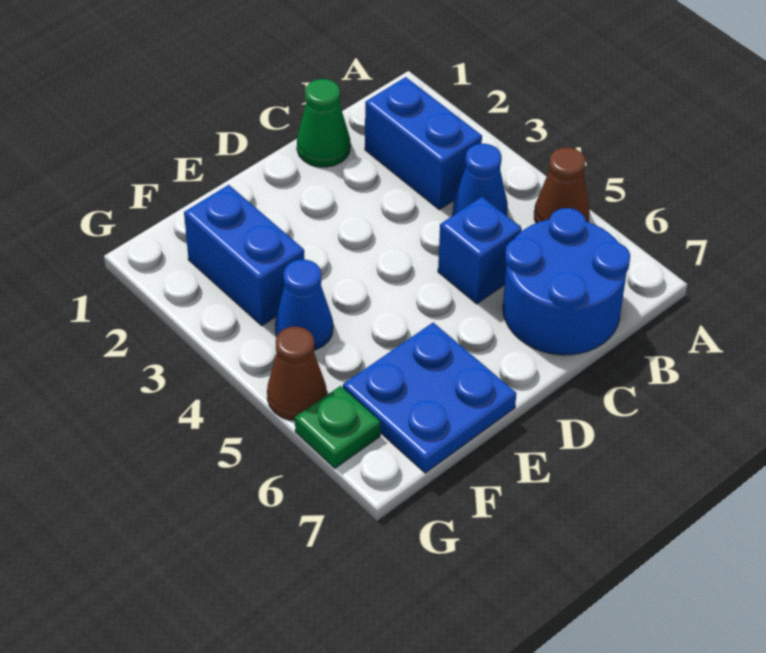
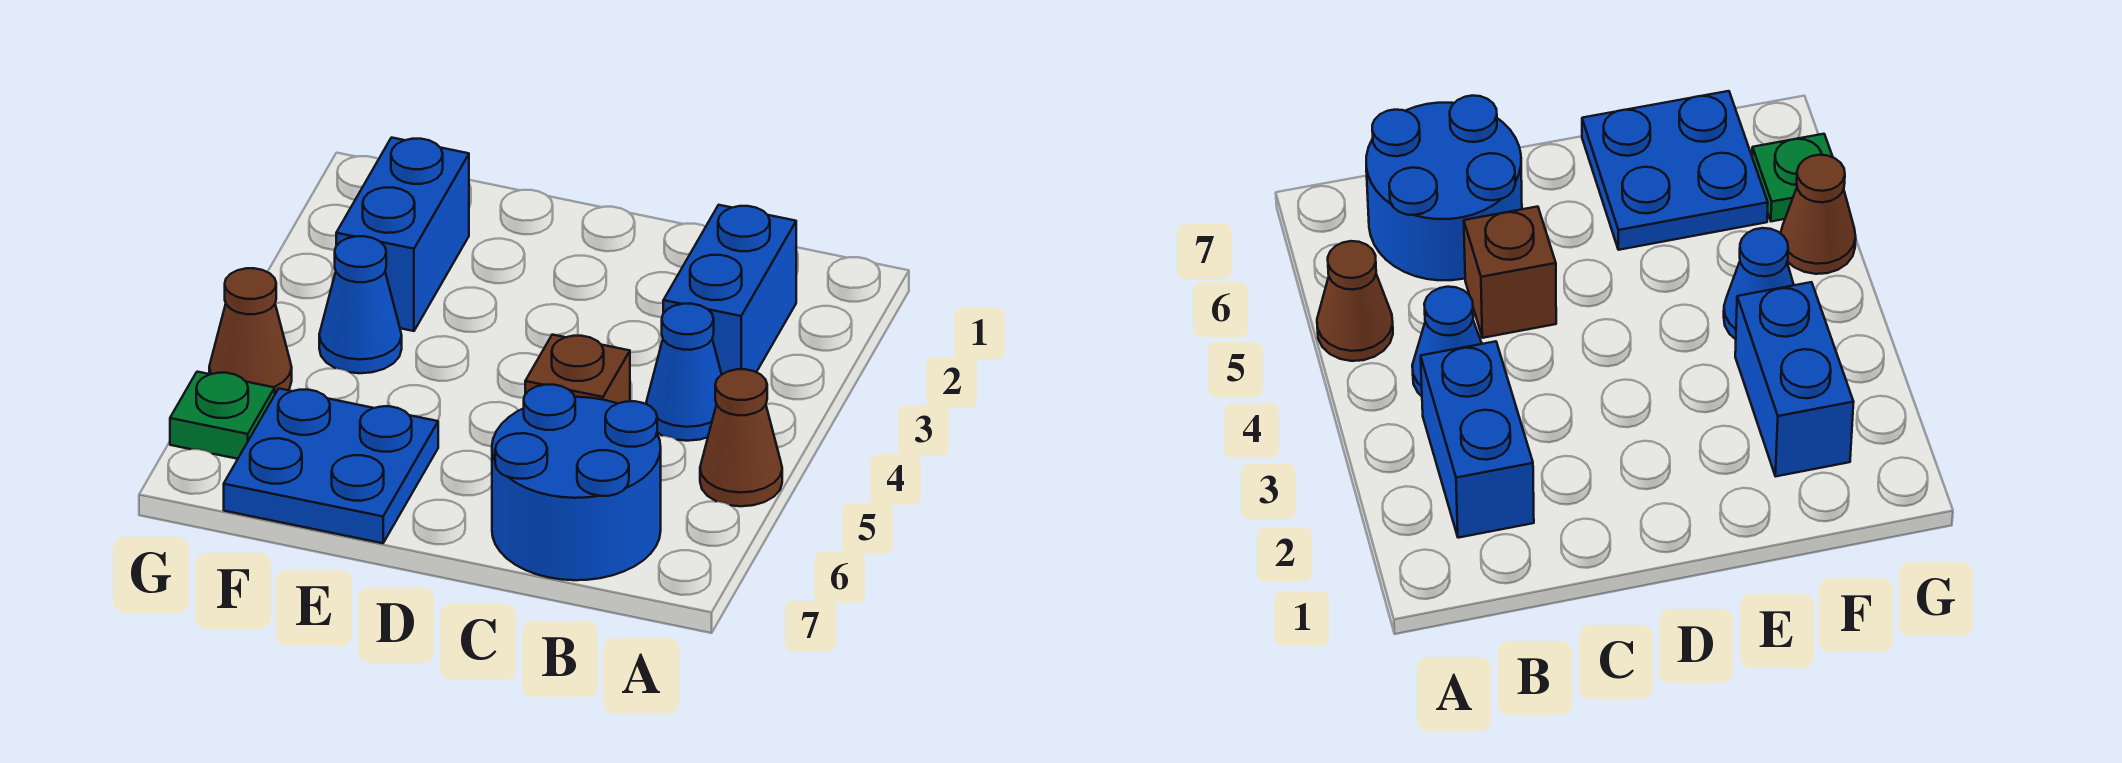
green 1x1 cone [297,79,350,167] -> none
blue 1x1 brick [438,197,522,304] -> brown 1x1 brick [525,335,630,404]

